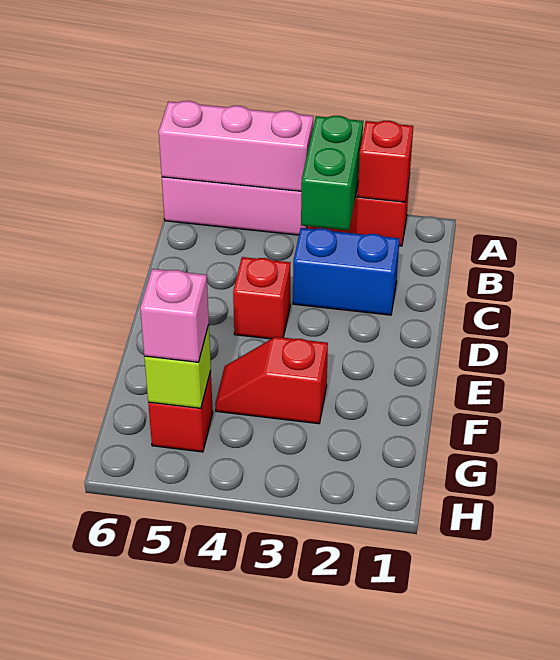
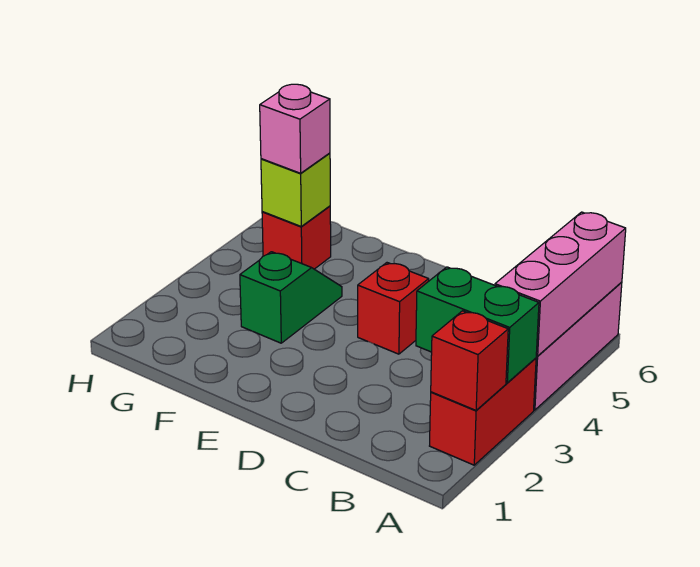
blue 1x2 brick [293,228,399,315] -> none
red 1x2 slope [215,337,328,424] -> green 1x2 slope [240,252,342,343]

